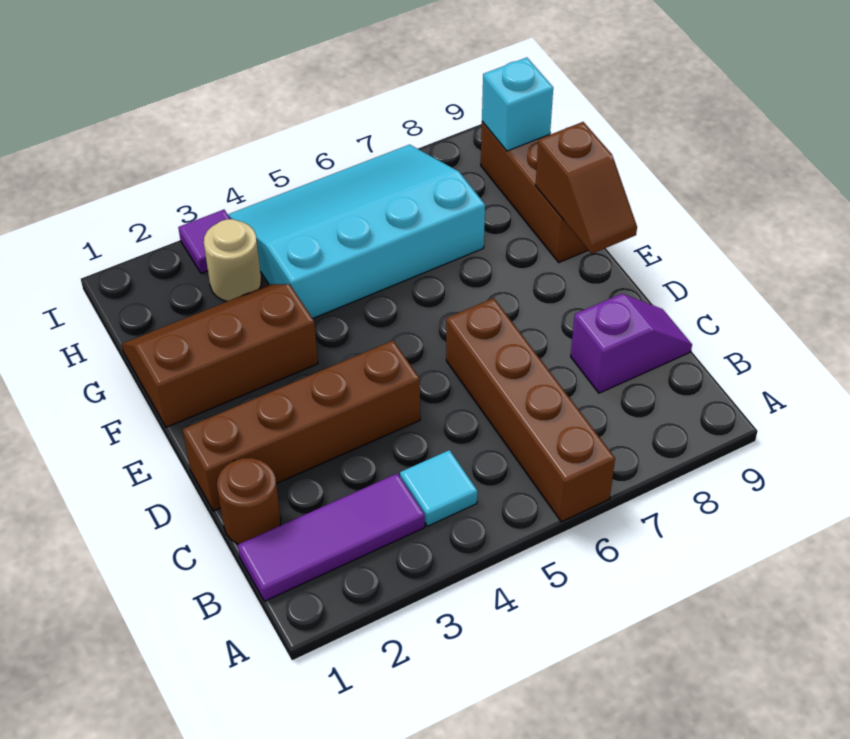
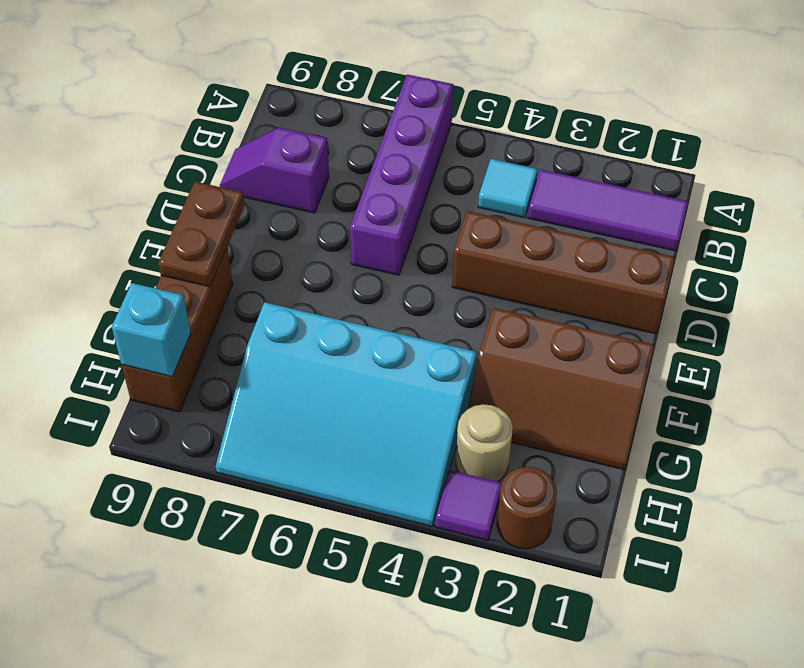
brown 1x4 brick [446,298,615,522] -> purple 1x4 brick [350,75,453,275]
brown 1x1 round brick [217,458,281,544] -> brown 1x1 round brick moved to [497,467,557,549]
brown 1x2 slope [535,122,637,254] -> brown 1x2 plate [158,182,245,287]

